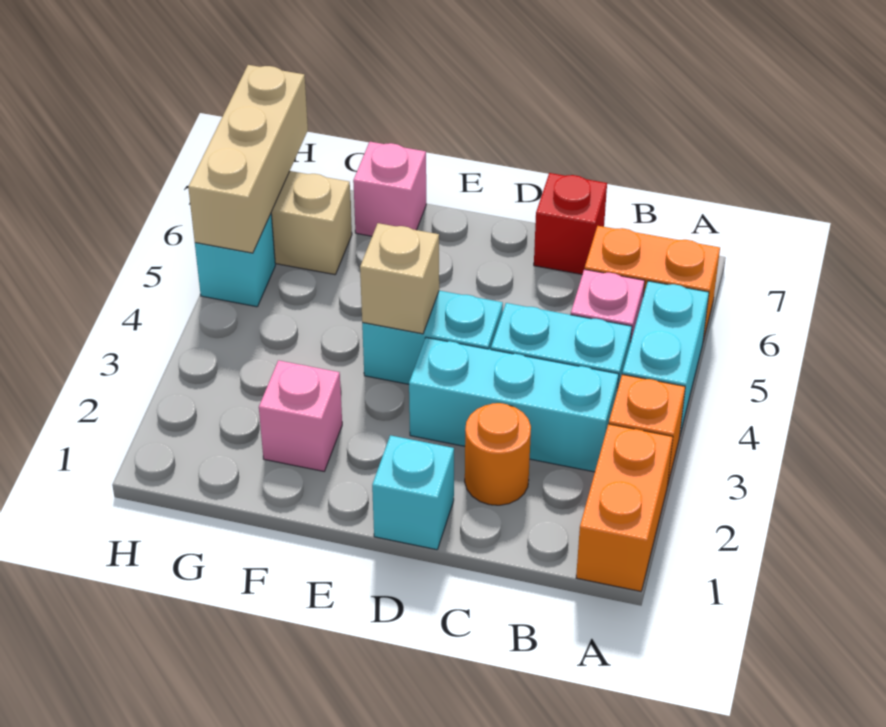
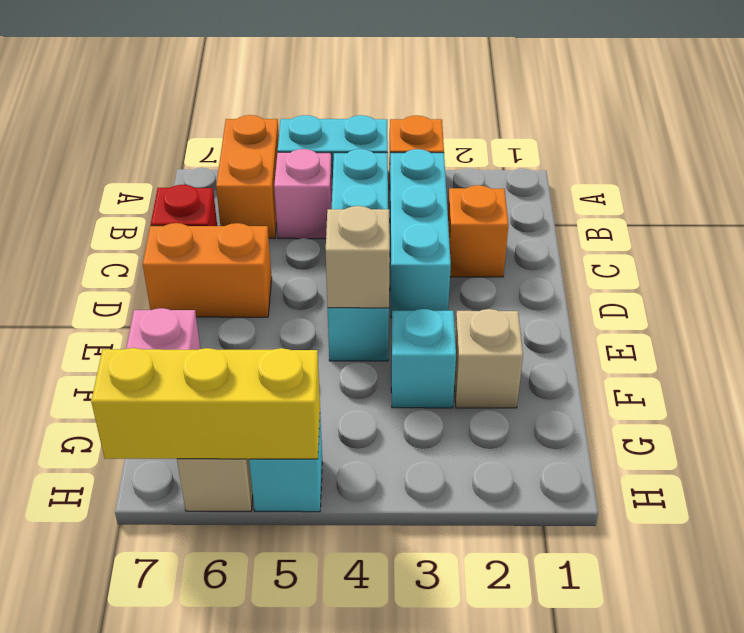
orange 1x2 brick [576,424,673,591] -> orange 1x2 brick moved to [143,223,272,317]
orange 1x1 round brick [465,403,531,505] -> orange 1x1 brick [448,185,509,277]
cyan 1x1 brick [372,435,454,550] -> cyan 1x1 brick moved to [391,309,456,408]
pink 1x1 brick [259,360,342,471] -> tan 1x1 brick [454,309,523,408]
tan 1x3 brick [188,65,308,253] -> yellow 1x3 brick [91,348,320,459]

